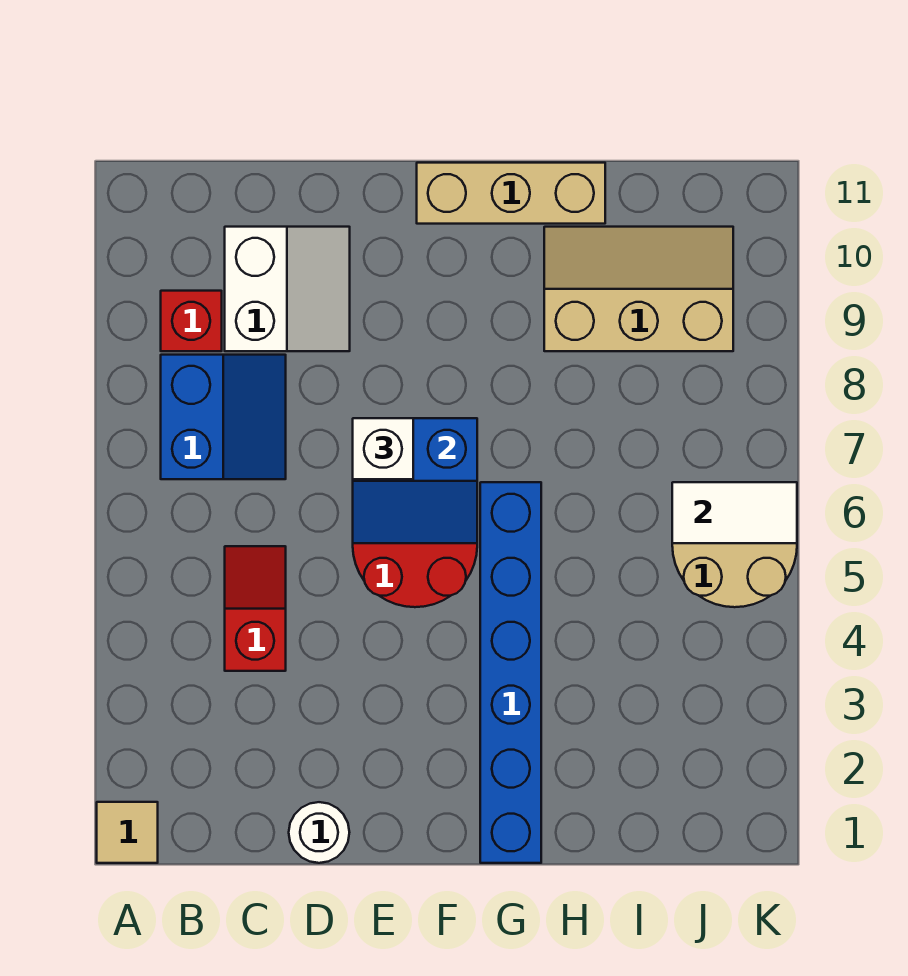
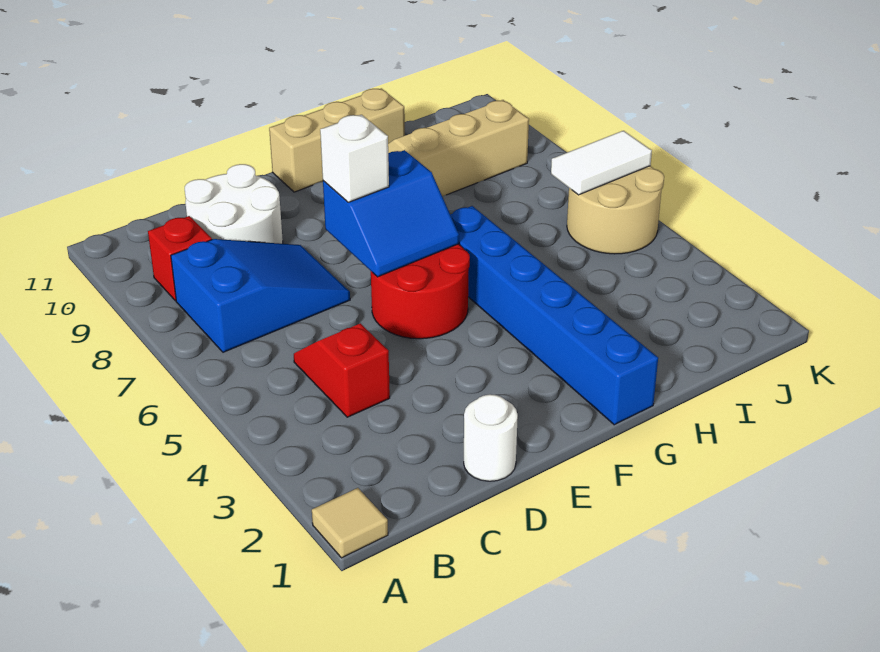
blue 2x2 slope [161,355,286,479] -> blue 2x3 slope [171,239,350,352]
white 2x2 slope [225,227,350,351] -> white 2x2 round brick [185,164,283,244]

